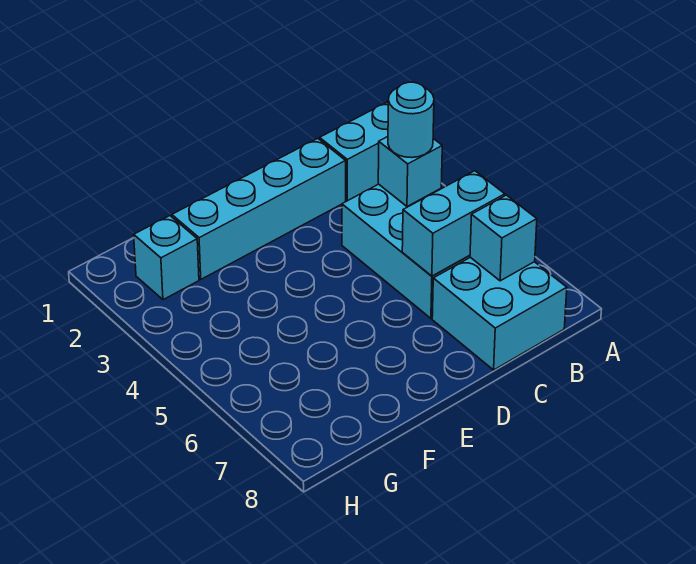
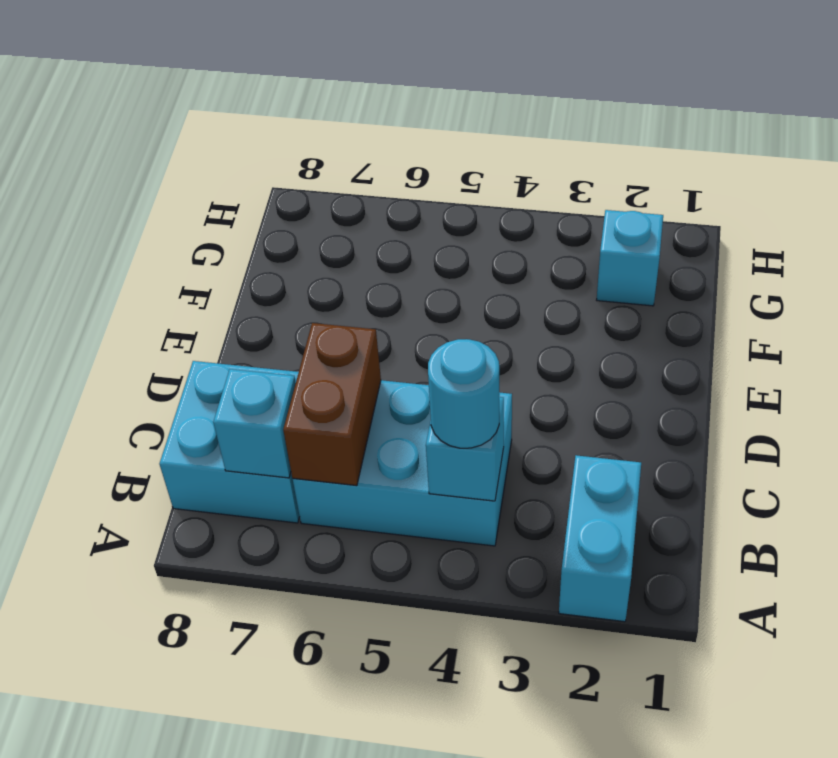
cyan 1x2 brick [402,171,505,276] -> brown 1x2 brick [283,323,381,486]
cyan 1x4 brick [172,139,346,279] -> none

